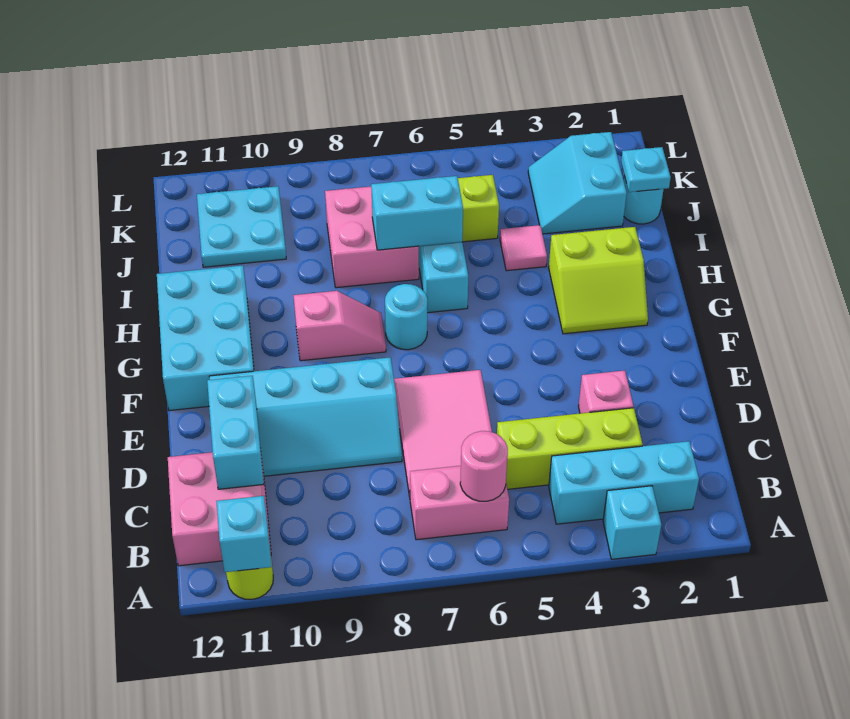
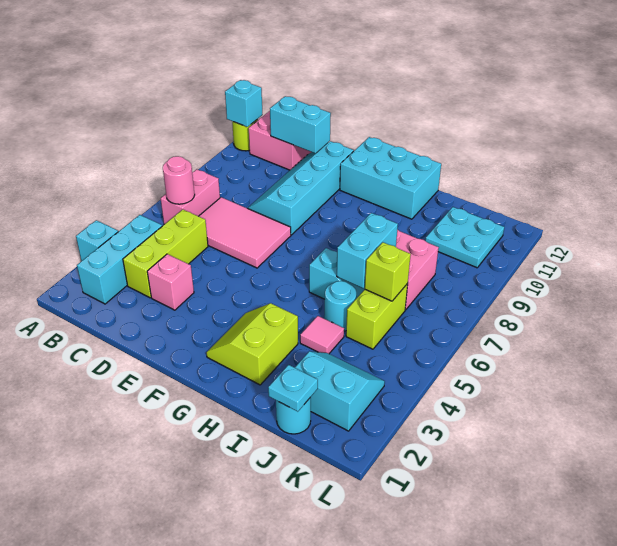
cyan 1x1 round brick [385,284,427,350] -> cyan 1x1 round brick moved to [324,281,356,331]
pink 1x2 slope [293,291,386,361] -> none
none -> lime 1x1 brick [365,242,411,301]

